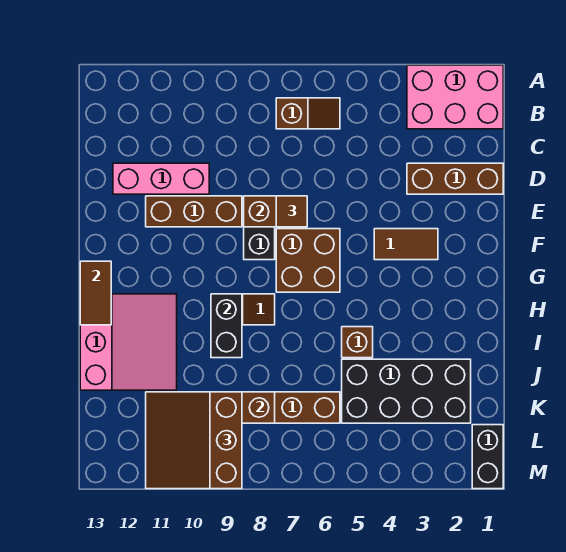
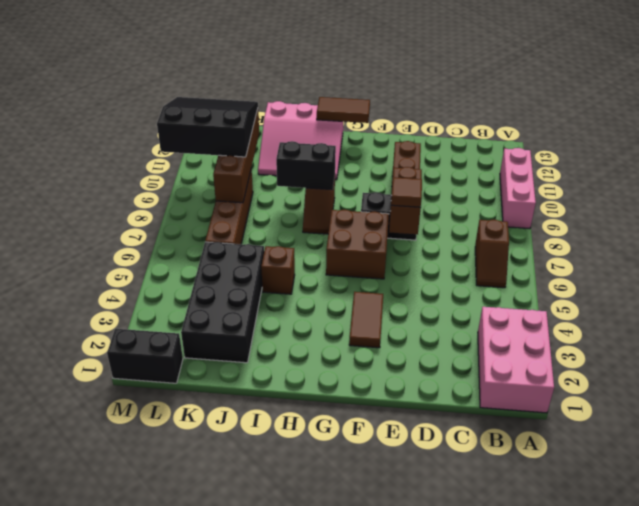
brown 1x3 brick [407,163,503,194] -> none
pink 1x3 brick [113,163,209,194] -> pink 1x3 brick moved to [500,148,536,229]
brown 3x3 slope [146,392,242,489] -> black 3x3 slope [157,97,258,157]

